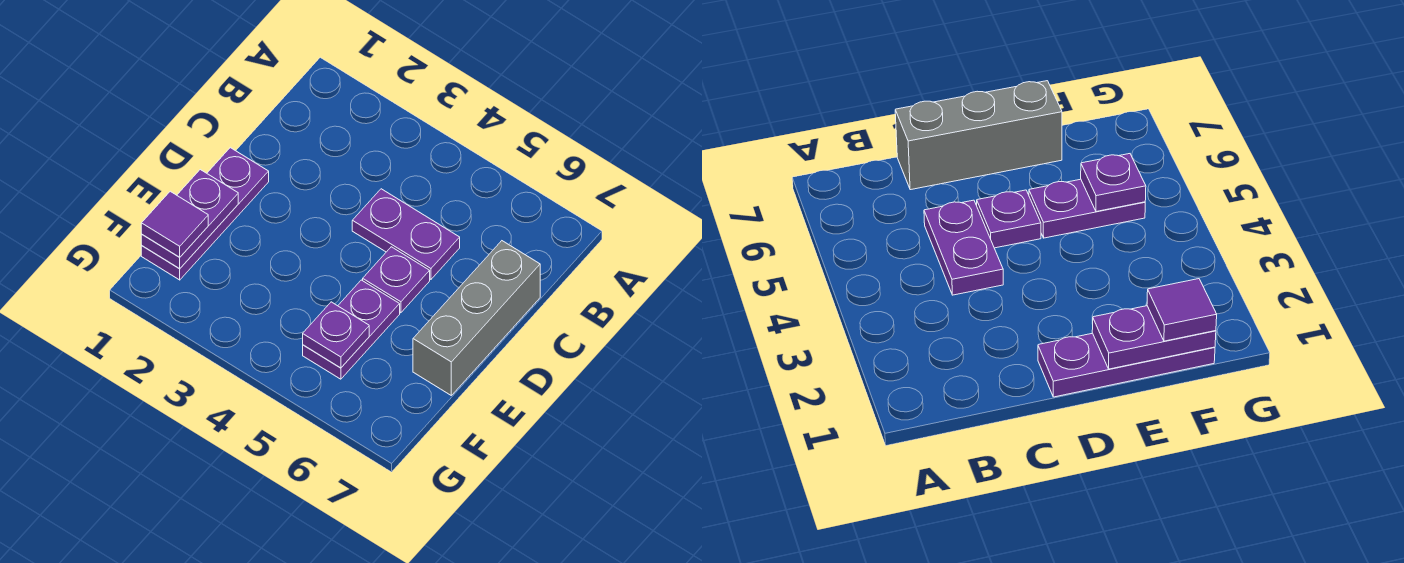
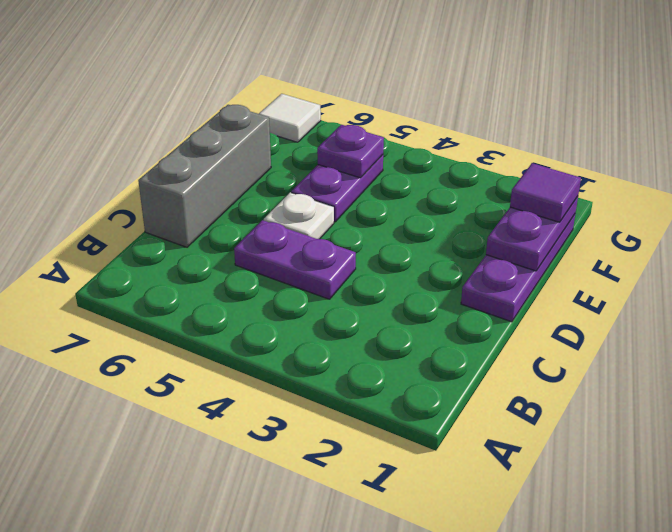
purple 1x1 plate [363,247,430,313] -> white 1x1 plate [264,192,334,239]
none -> white 1x1 tile [259,94,321,142]

